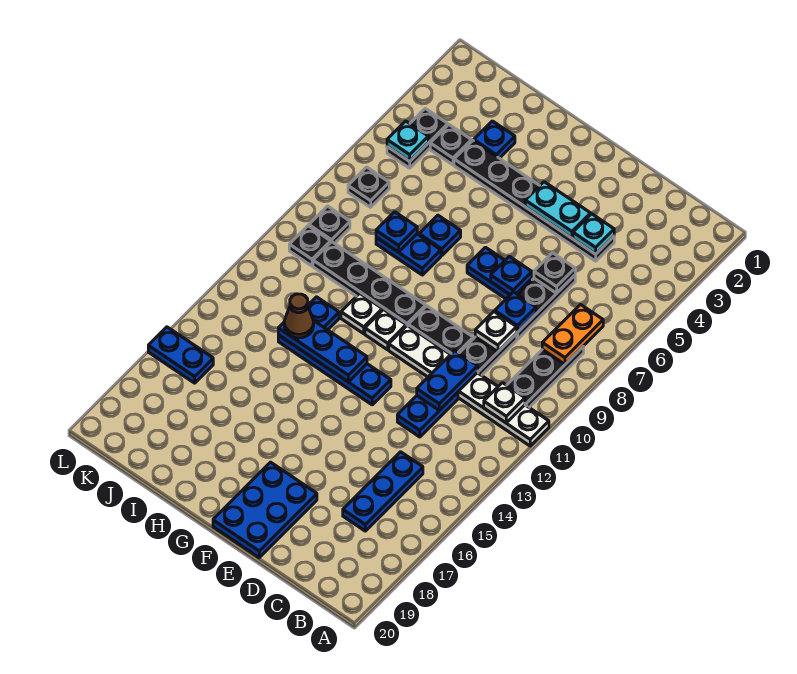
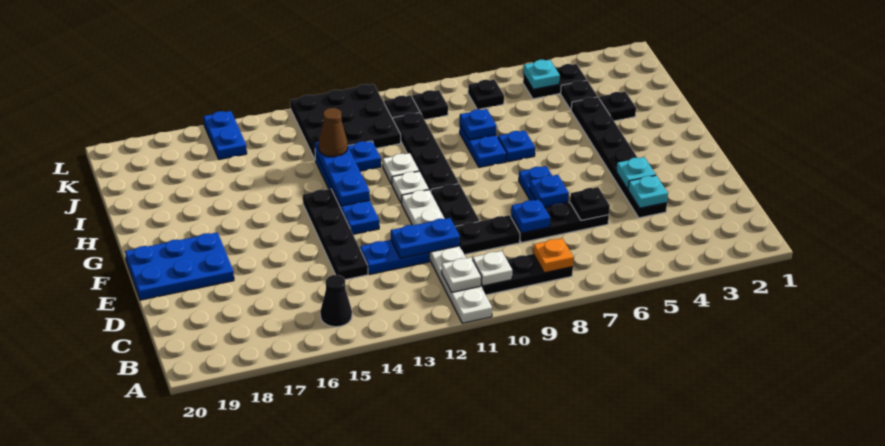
orange 1x2 plate [542,305,603,364] -> orange 1x1 plate [533,238,574,273]
none -> black 1x1 cone [320,275,352,327]
blue 1x3 plate [343,452,423,531] -> none
white 1x1 plate [475,312,517,352] -> white 1x1 plate moved to [473,251,512,286]
none -> black 1x4 plate [303,189,368,280]
cyan 1x2 plate [525,182,590,238] -> cyan 1x1 plate [616,157,656,189]
blue 1x1 plate [474,121,515,158] -> black 1x1 plate [599,92,636,121]
none -> black 3x3 plate [290,84,401,159]

